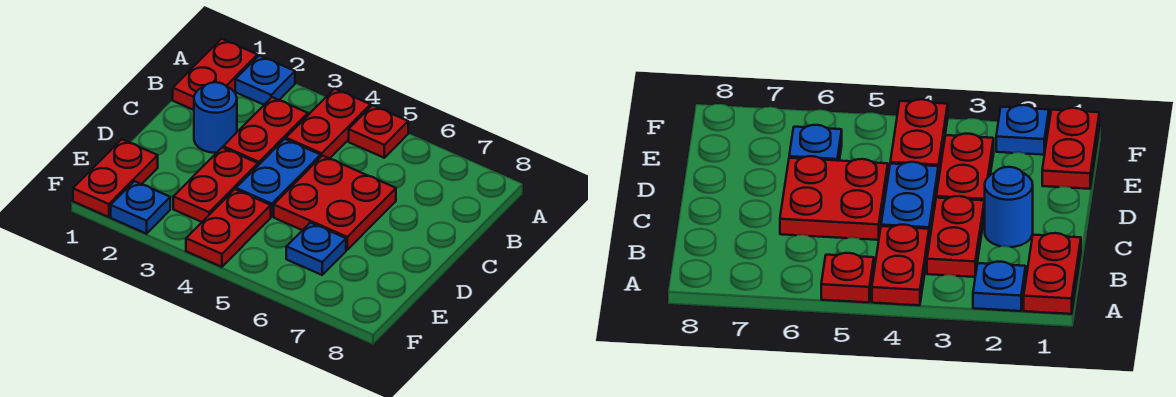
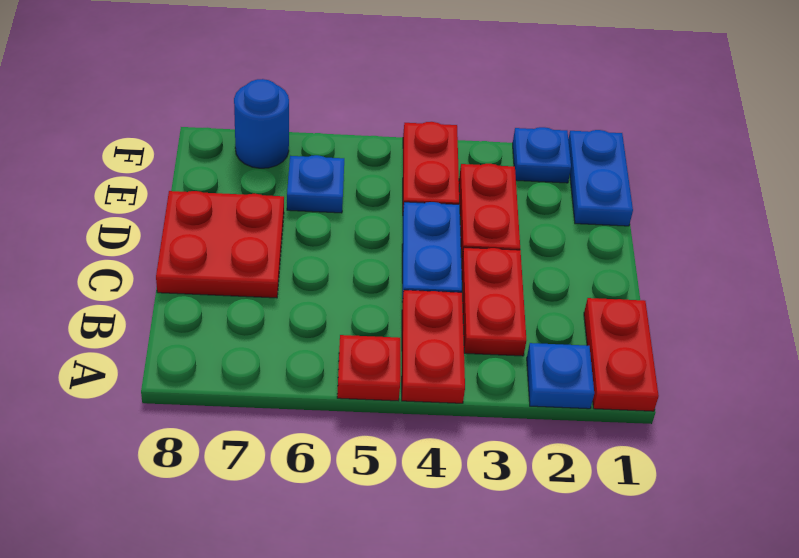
blue 1x1 round brick [194,82,237,153] -> blue 1x1 round brick moved to [234,79,289,168]
red 2x2 plate [274,156,396,250] -> red 2x2 plate moved to [156,191,284,298]
red 1x2 plate [73,139,158,217] -> blue 1x2 plate [568,130,633,226]

